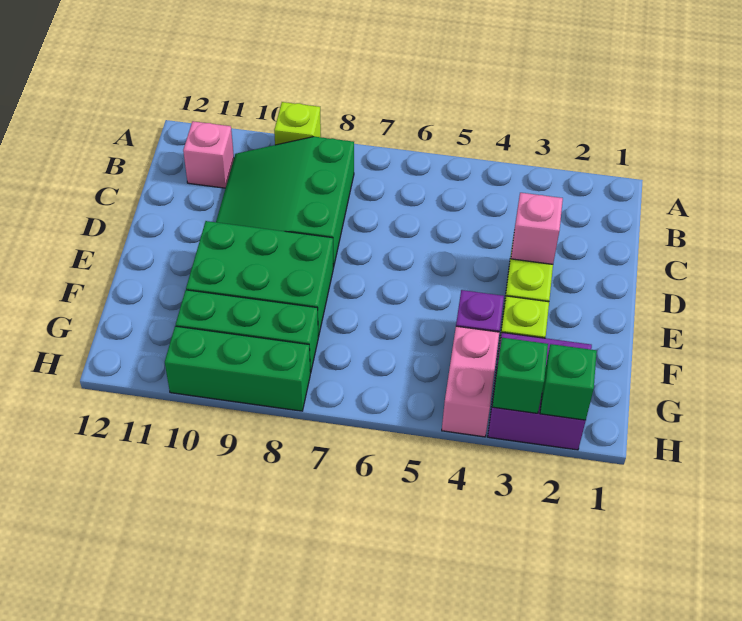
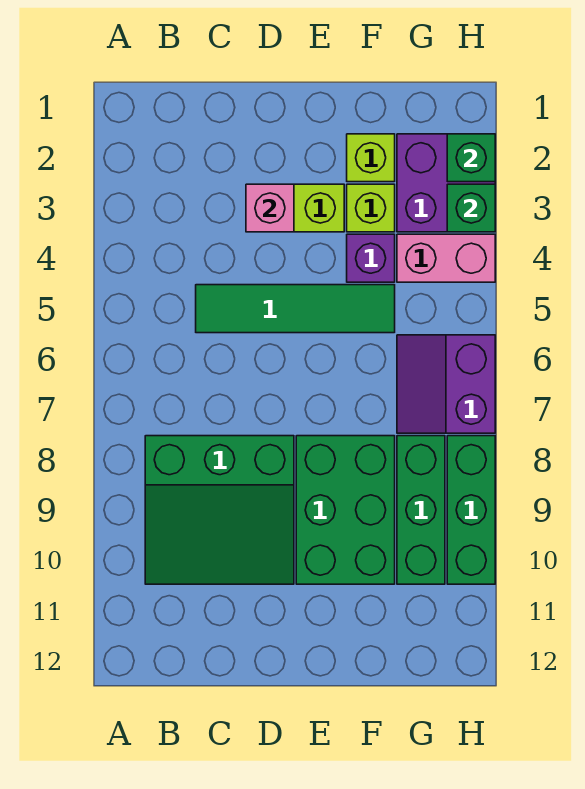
lime 1x1 brick [274,102,321,145] -> lime 1x1 brick moved to [347,134,395,182]
pink 1x1 brick [183,121,234,188] -> none
none -> green 1x4 tile [196,285,395,333]
none -> purple 2x2 slope [397,335,495,433]

